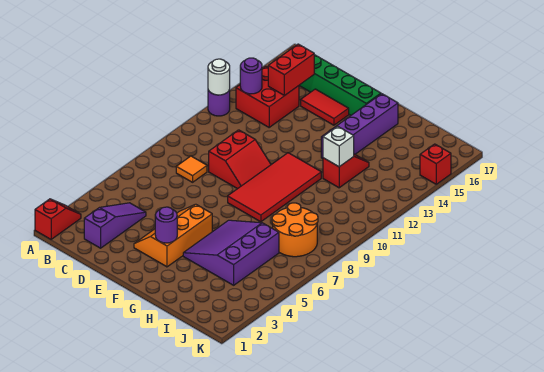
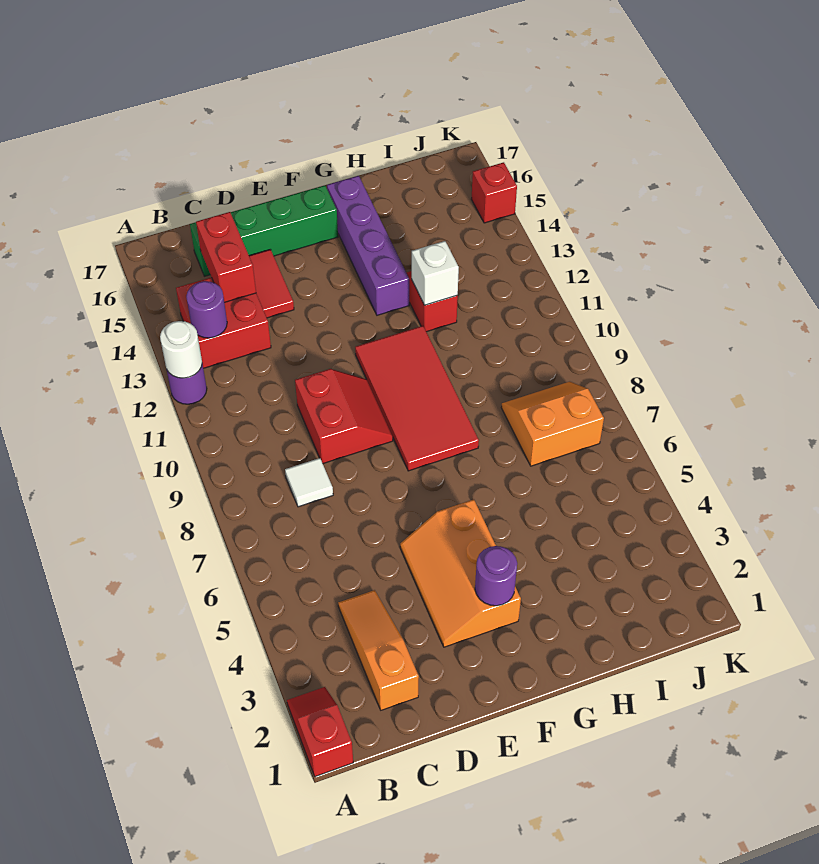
purple 1x3 slope [84,203,146,248] -> orange 1x3 slope [338,590,419,710]
orange 1x1 tile [176,156,207,182] -> white 1x1 tile [285,458,333,507]
red 1x2 tile [301,89,349,125] -> red 1x2 tile turned to [249,249,294,318]
purple 3x3 slope [183,220,279,285] -> none
orange 2x2 round brick [272,203,318,257] -> orange 2x2 slope [501,382,604,466]

